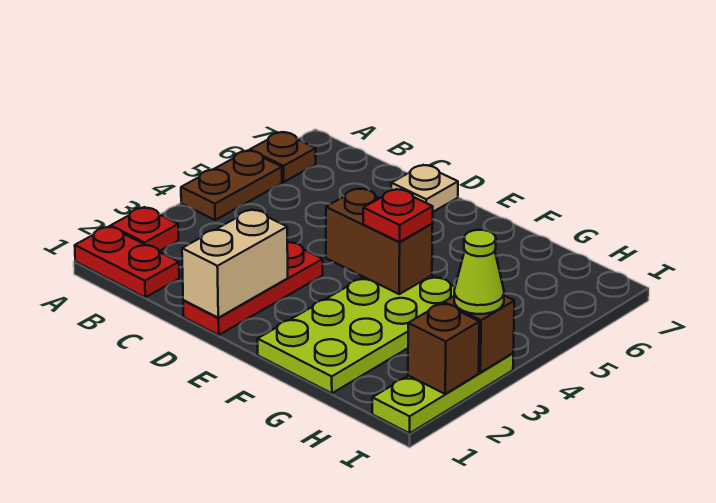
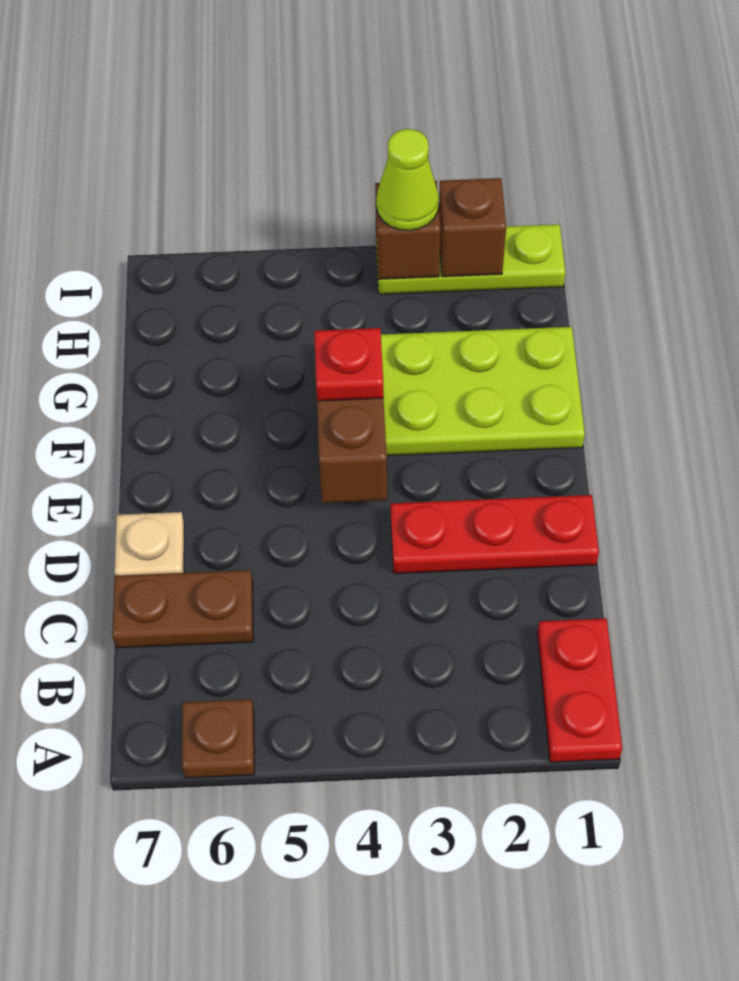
red 1x1 plate [111,207,179,251] -> none
brown 1x2 plate [181,151,282,220] -> brown 1x2 plate moved to [112,570,253,648]
tan 1x2 brick [182,210,288,318] -> none

